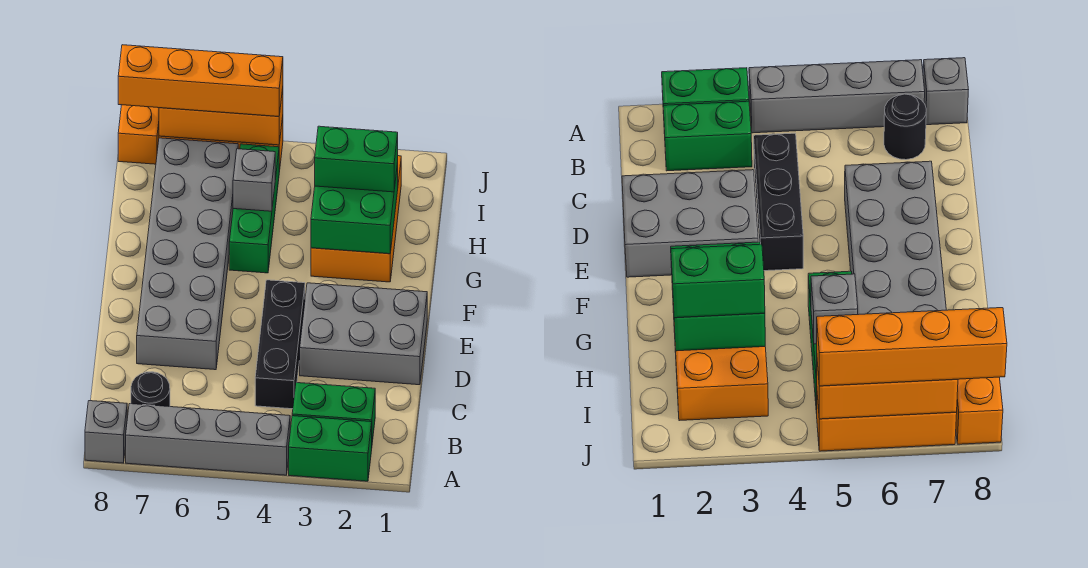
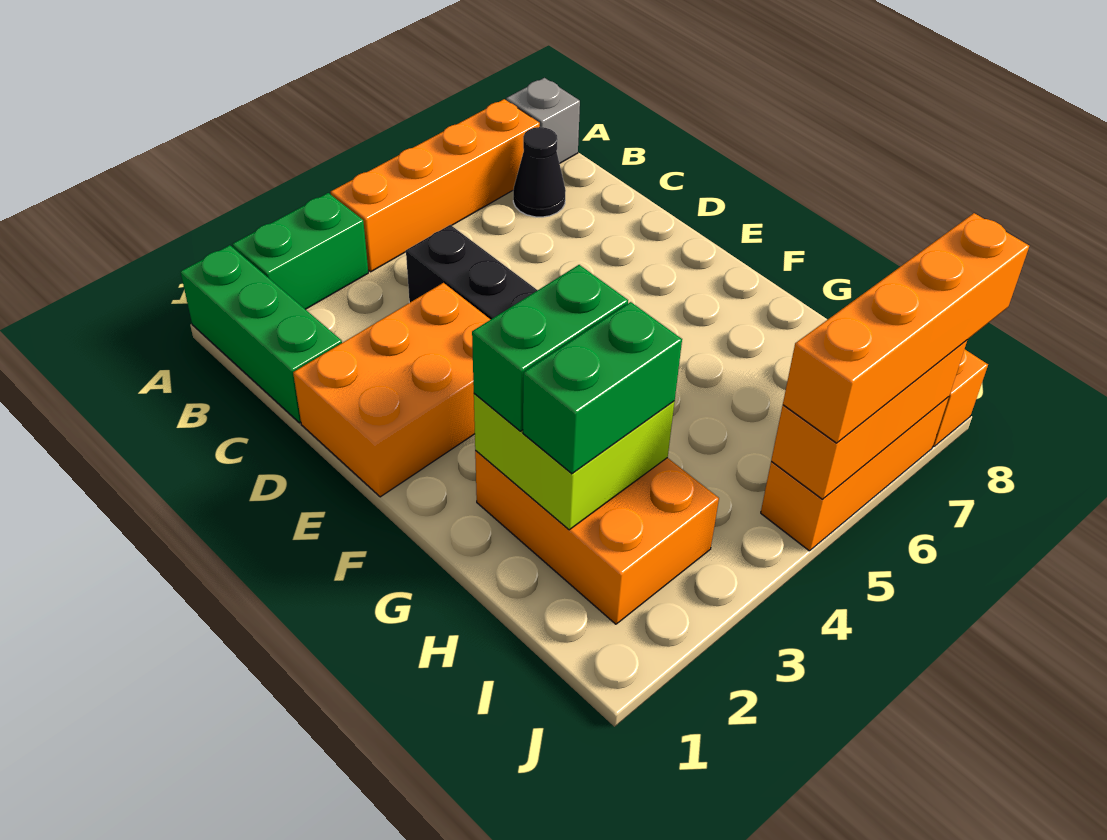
grey 1x4 brick [126,404,290,475] -> orange 1x4 brick [331,99,540,272]
green 1x2 brick [292,383,375,442] -> green 1x2 brick moved to [472,265,628,431]
black 1x1 round brick [131,372,170,407] -> black 1x1 cone [513,127,566,217]
grey 2x3 brick [300,283,427,385] -> orange 2x3 brick [293,283,490,497]
grey 2x6 brick [137,138,238,370] -> none
green 2x2 brick [311,163,398,254] -> lime 2x2 brick [474,394,675,530]
green 1x3 brick [229,144,279,273] -> green 1x3 brick moved to [181,245,342,423]
grey 1x1 brick [233,149,275,211] -> none

